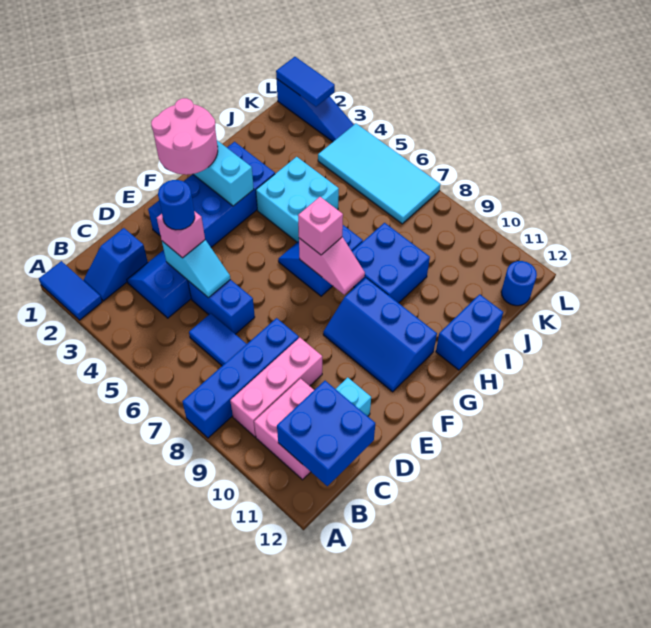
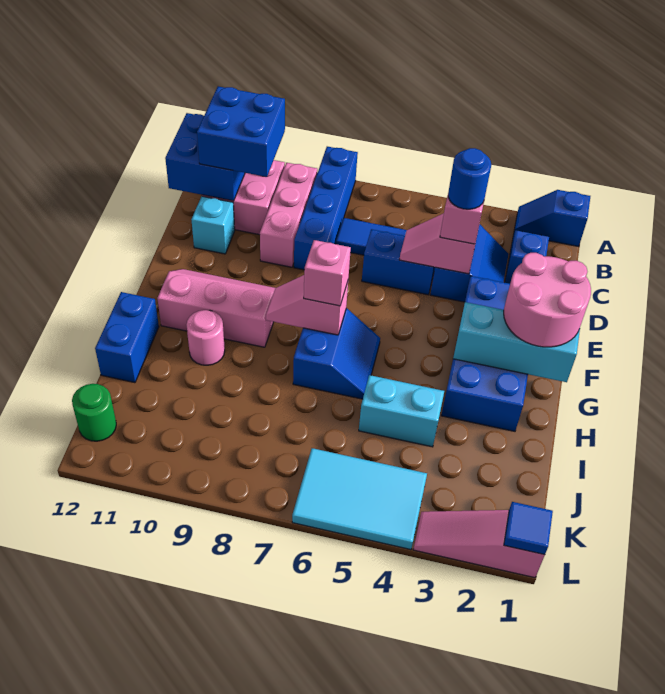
blue 1x2 tile [39,261,102,320] -> blue 1x2 slope [515,190,590,247]
cyan 1x2 slope [162,240,230,298] -> pink 1x2 slope [400,213,475,274]
blue 2x3 slope [323,278,437,392] -> pink 2x3 slope [157,269,275,347]
cyan 2x2 brick [256,157,339,242] -> cyan 1x2 brick [359,375,444,447]
blue 2x2 brick [352,223,430,303] -> blue 2x2 brick moved to [197,86,285,177]
none -> pink 1x1 round brick [186,310,225,365]
cyan 2x4 tile [318,124,440,224] -> cyan 2x3 tile [292,448,427,550]
blue 1x1 round brick [501,261,537,306] -> green 1x1 round brick [72,384,116,441]
blue 1x3 slope [277,79,354,142] -> pink 1x3 slope [413,510,545,578]
blue 1x2 tile [276,57,335,107] -> blue 1x1 tile [504,502,553,555]

